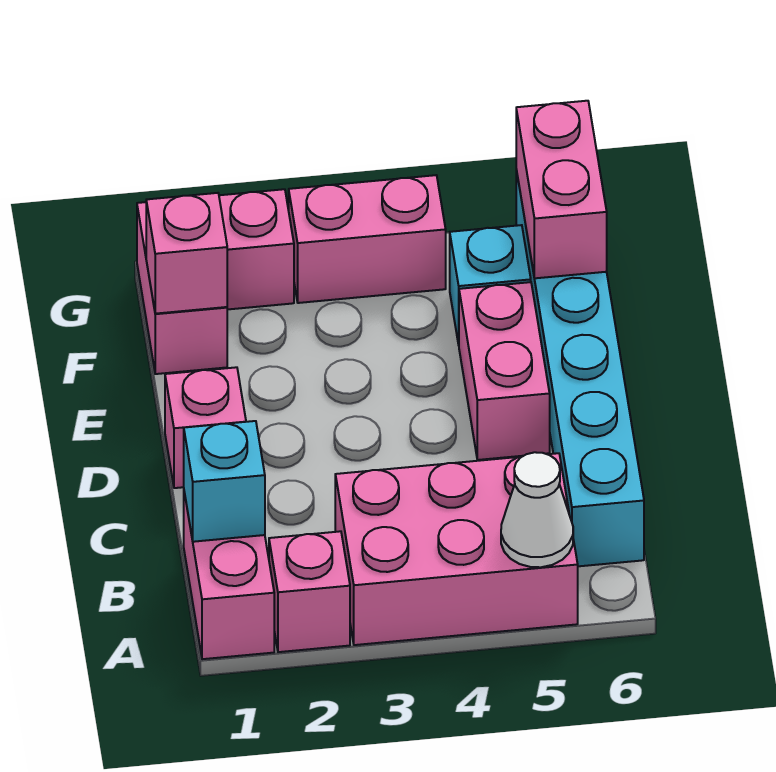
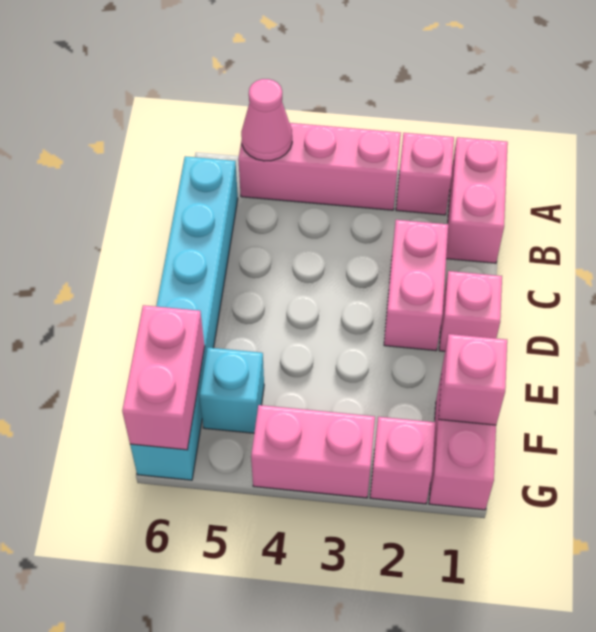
pink 2x3 brick [335,453,578,645] -> pink 1x3 brick [238,123,401,210]
white 1x1 cone [501,452,573,567] -> pink 1x1 cone [241,79,292,161]
cyan 1x1 brick [184,421,265,542] -> none
pink 1x2 brick [459,282,550,460] -> pink 1x2 brick moved to [384,220,448,351]

